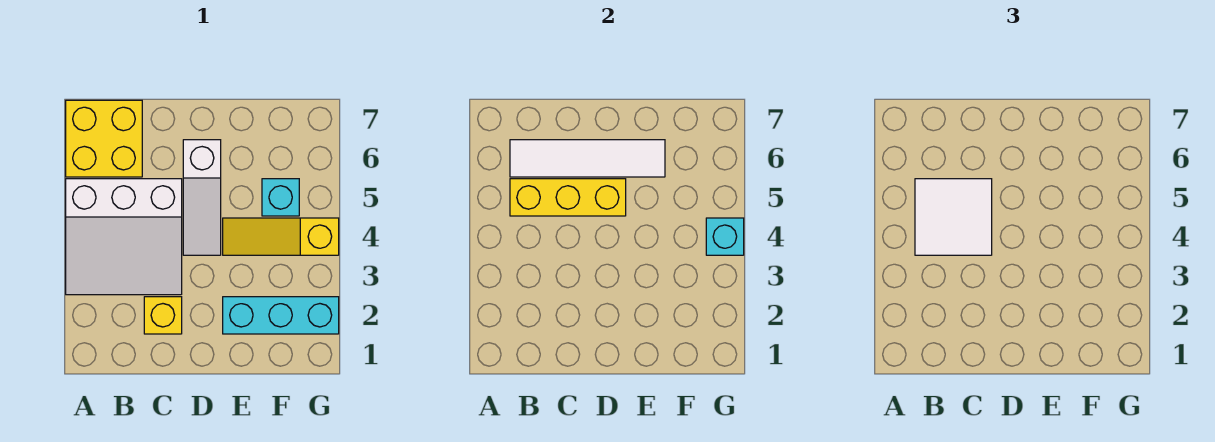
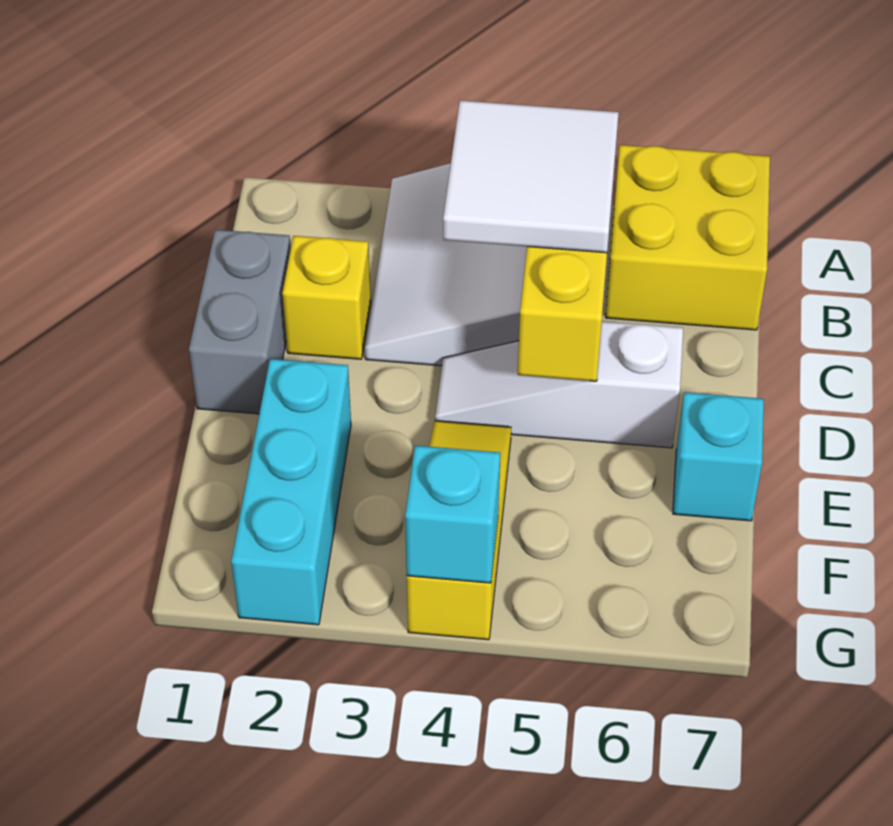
white 1x4 tile [510,140,665,177] -> none
none -> grey 1x2 brick [189,230,291,414]
cyan 1x1 brick [262,179,299,216] -> cyan 1x1 brick moved to [673,392,764,521]

